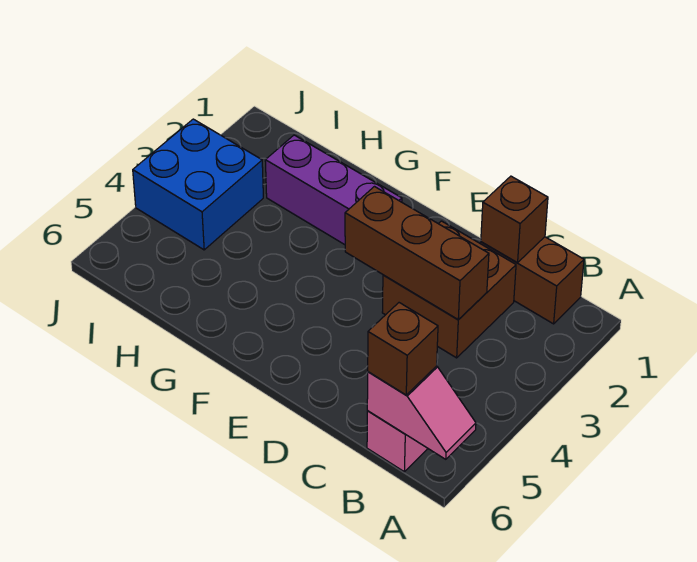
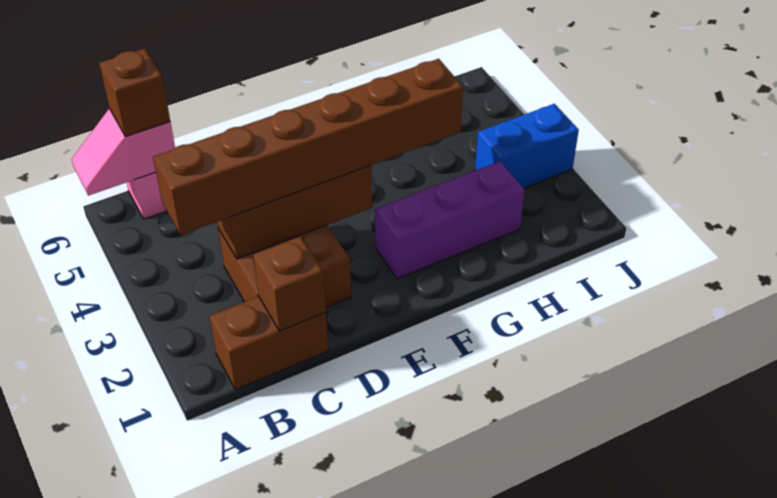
none -> brown 1x6 brick [153,59,463,235]
blue 2x2 brick [133,119,263,250] -> blue 1x2 brick [475,104,579,188]

